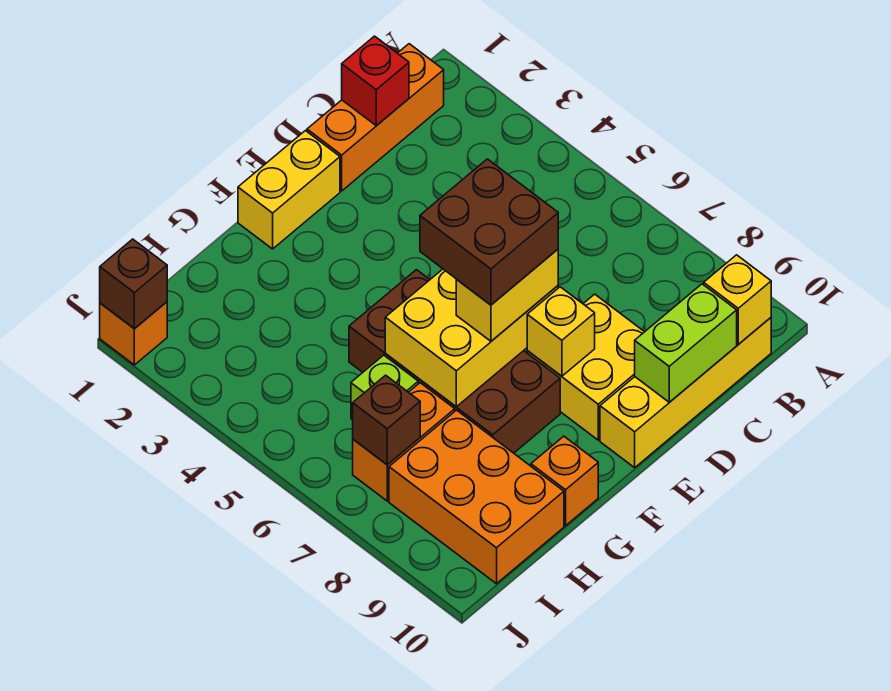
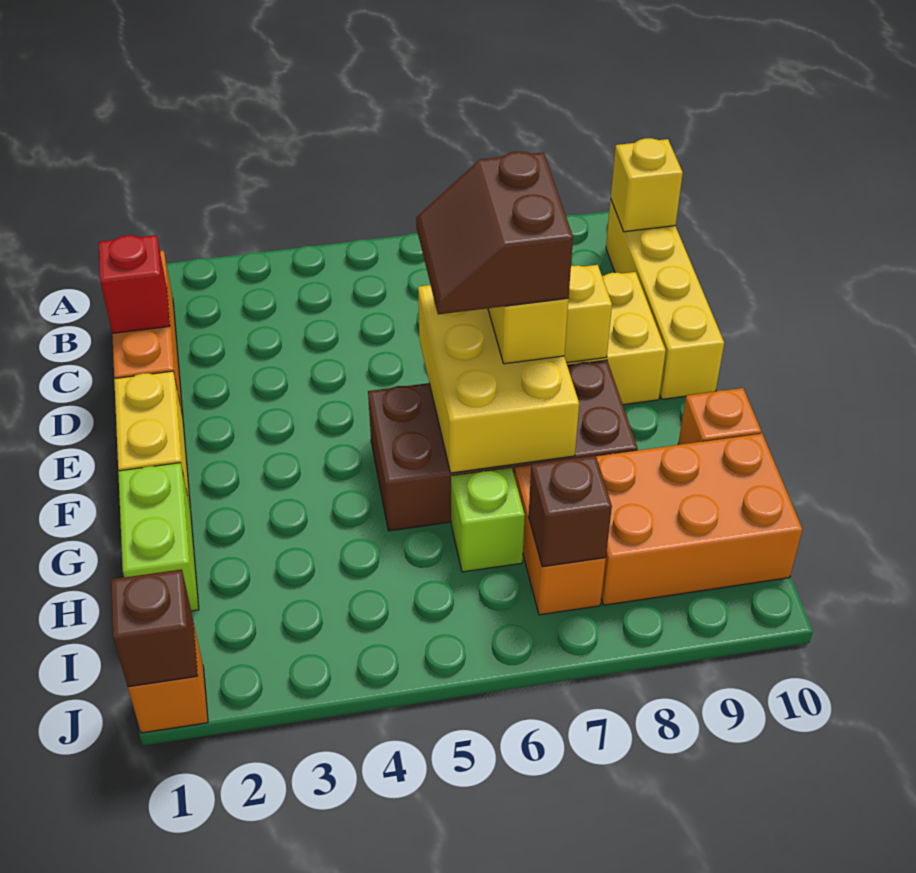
lime 1x2 brick [635,284,737,402] -> lime 1x2 brick moved to [118,463,199,611]
brown 2x2 brick [420,159,558,305] -> brown 2x2 slope [416,152,573,314]

